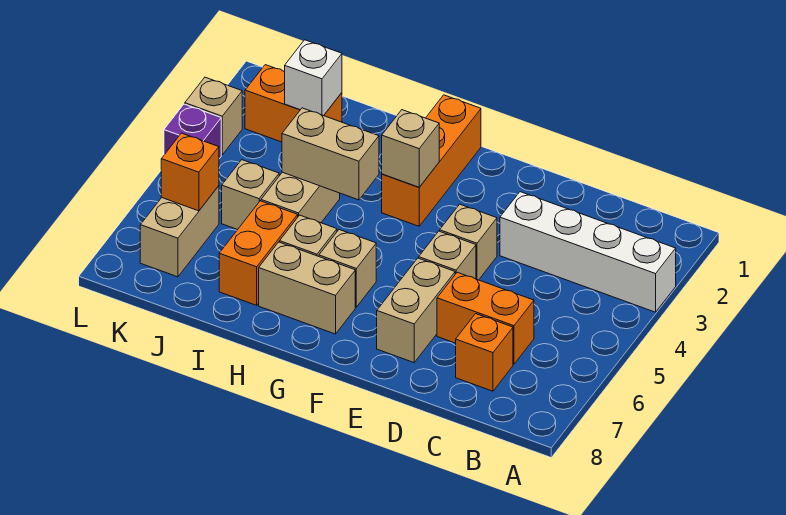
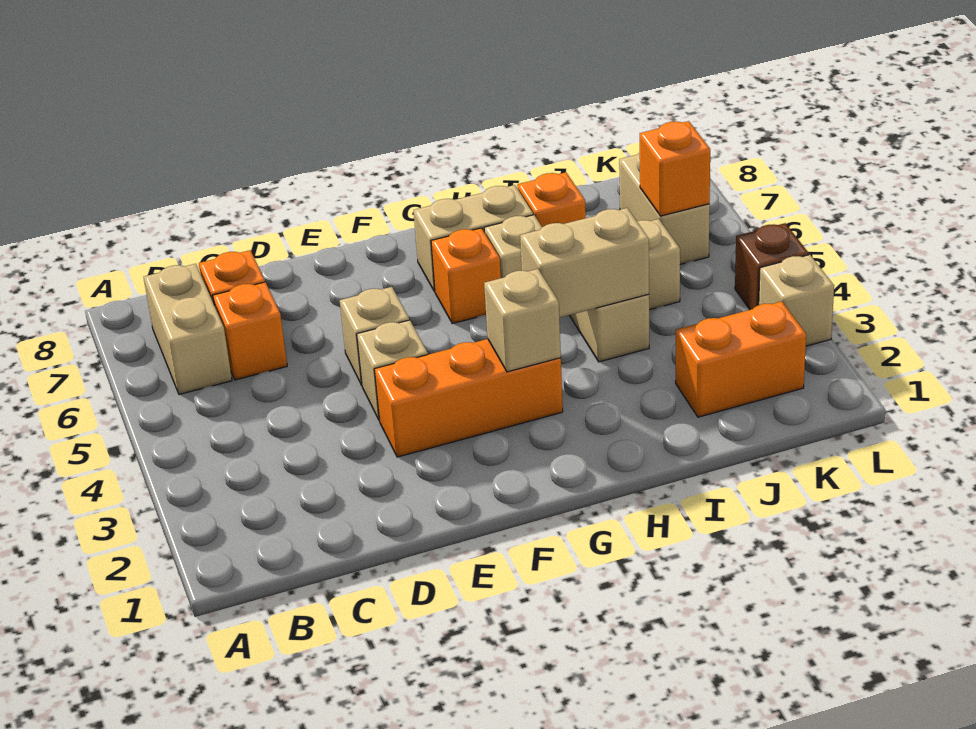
white 1x4 brick [500,192,676,312] -> none
orange 1x2 brick [437,272,534,364] -> orange 1x1 brick [213,282,287,380]
tan 1x2 brick [377,258,455,363] -> tan 1x2 brick moved to [144,264,232,394]
orange 1x3 brick [382,95,481,226] -> orange 1x3 brick turned to [374,339,563,457]
tan 1x1 brick [319,230,376,307] -> orange 1x1 brick [431,228,501,324]
orange 1x2 brick [219,201,298,305] -> orange 1x1 brick [518,172,586,227]
white 1x1 brick [285,40,342,116] -> none
purple 1x1 brick [164,104,221,159] -> brown 1x1 brick [735,223,809,310]

